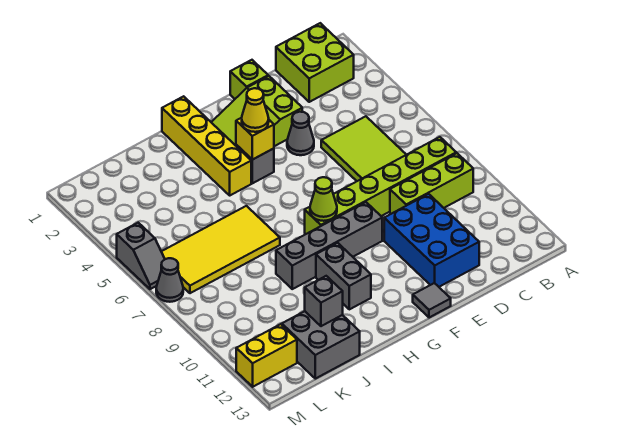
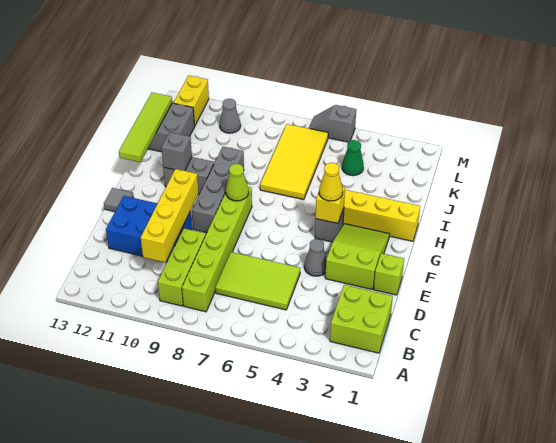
none -> yellow 1x4 brick [141,169,198,262]
none -> lime 1x4 tile [119,93,172,162]
grey 1x1 brick [305,276,343,326] -> grey 1x1 brick moved to [161,132,192,170]
none -> green 1x1 cone [342,140,364,176]
grey 1x1 cone [156,258,183,302] -> grey 1x1 cone moved to [220,99,241,133]

